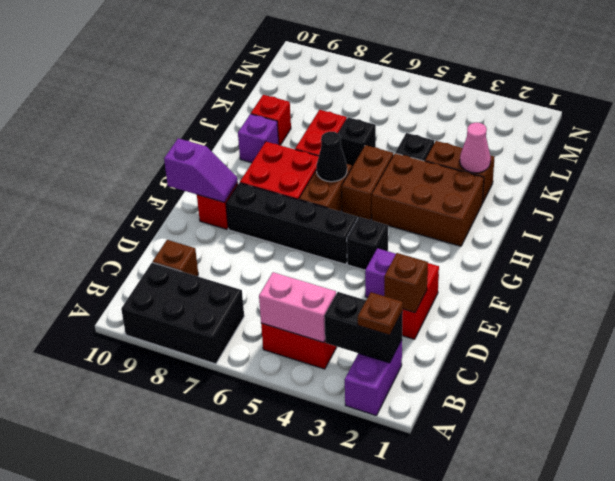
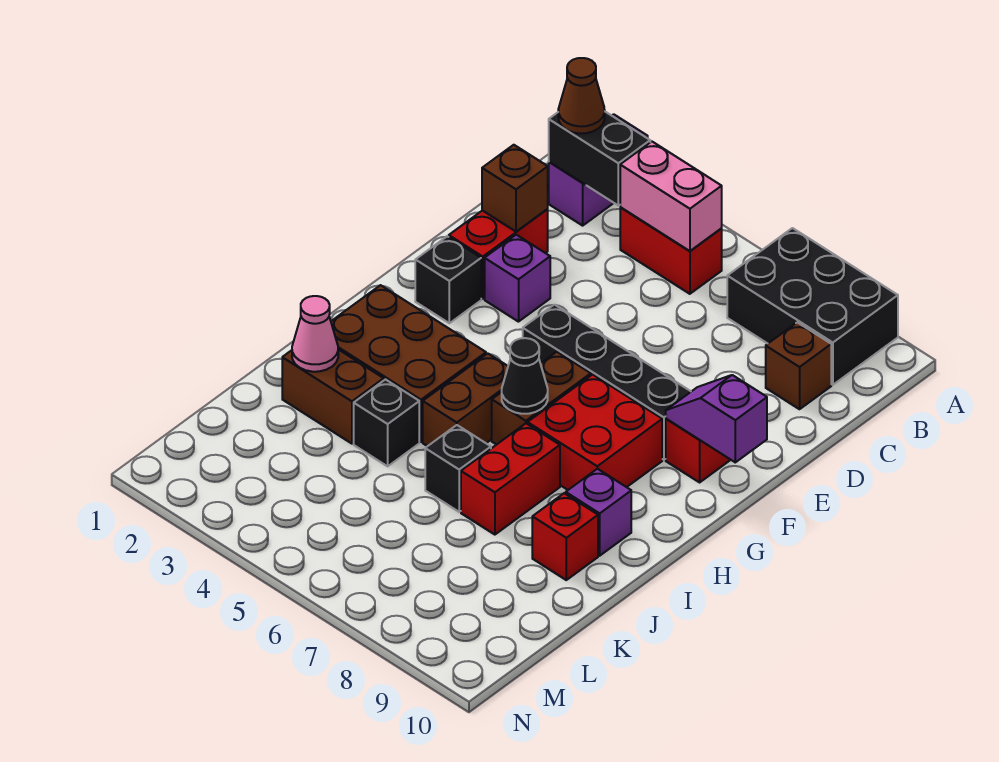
brown 1x1 plate [358,292,403,335] -> brown 1x1 cone [558,58,605,134]
black 1x1 brick [347,217,388,270] -> black 1x1 brick moved to [415,236,481,323]

